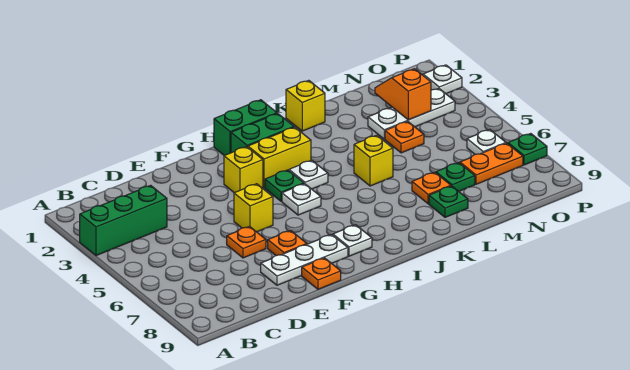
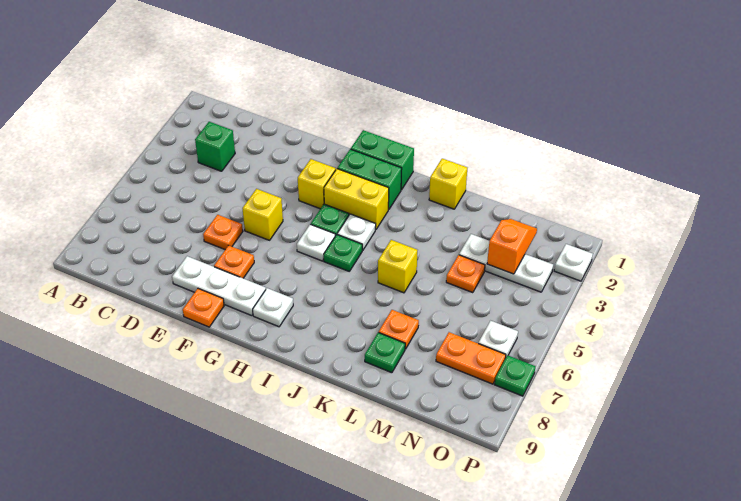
green 1x3 brick [80,185,167,256] -> green 1x1 brick [195,122,235,171]
green 1x1 plate [436,163,475,191] -> green 1x1 plate moved to [324,235,362,271]

